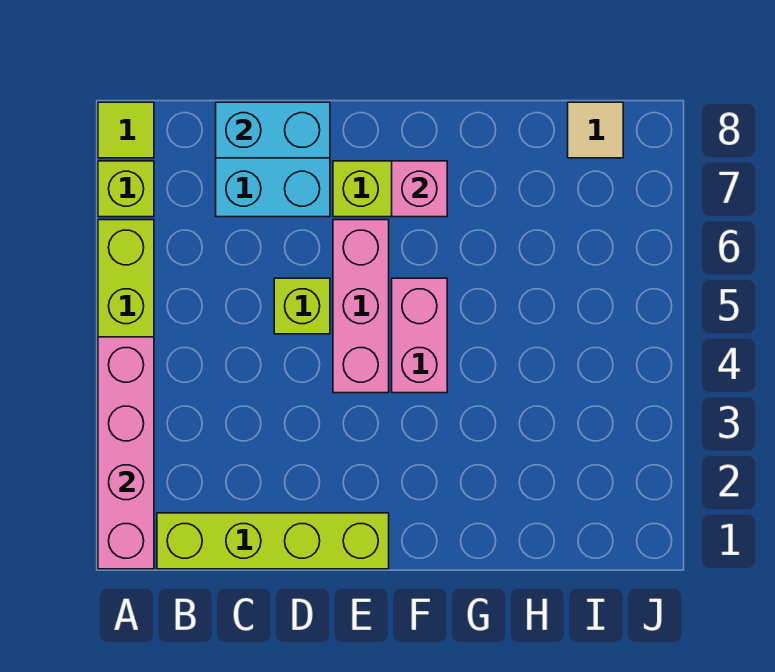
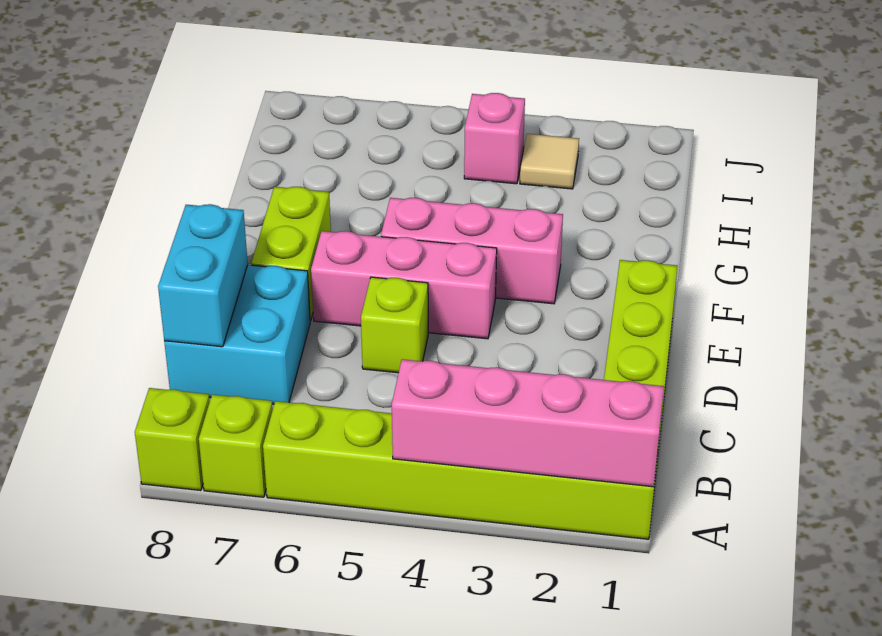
lime 1x1 tile [98,102,154,158] -> lime 1x1 brick [135,388,210,491]
pink 1x2 brick [392,278,447,393] -> pink 1x3 brick [381,198,563,304]
pink 1x1 brick [392,161,447,217] -> pink 1x1 brick moved to [464,93,525,184]
tan 1x1 tile [568,102,623,158] -> tan 1x1 tile moved to [520,134,579,189]

